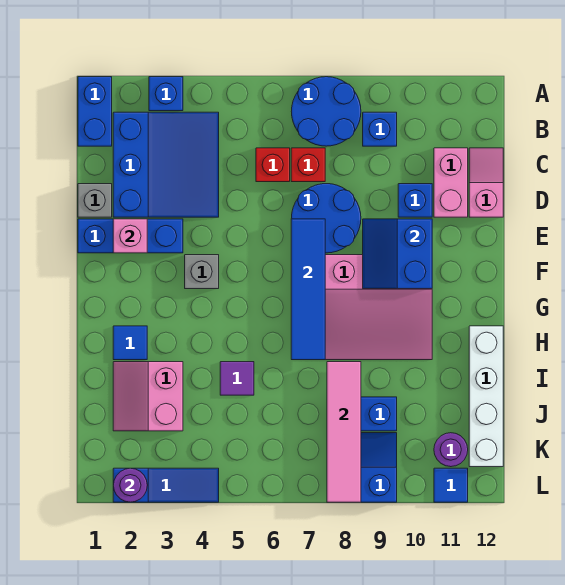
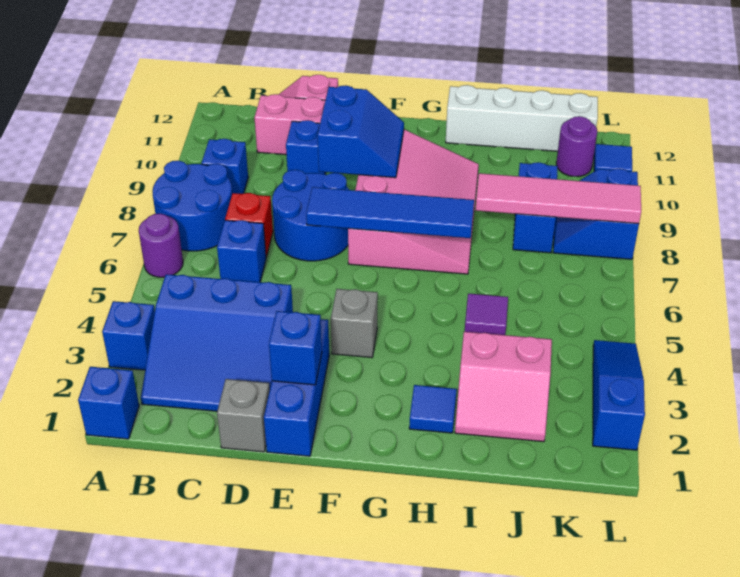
blue 1x2 brick [78,77,112,146] -> blue 1x1 brick [78,367,139,439]
blue 3x3 slope [113,112,219,217] -> blue 3x3 slope turned to [141,274,293,411]
red 1x1 brick [256,148,290,182] -> blue 1x1 brick [217,220,266,282]
pink 1x1 brick [113,219,147,253] -> blue 1x1 brick [269,311,322,385]
blue 2x2 slope [363,219,432,289] -> blue 2x2 slope turned to [318,86,404,178]
purple 1x1 round brick [113,468,147,502] -> purple 1x1 round brick moved to [139,214,183,277]

